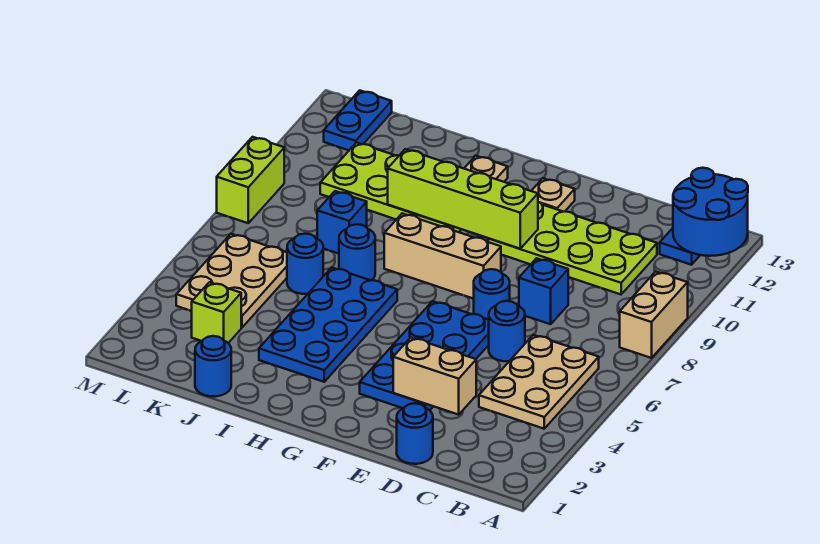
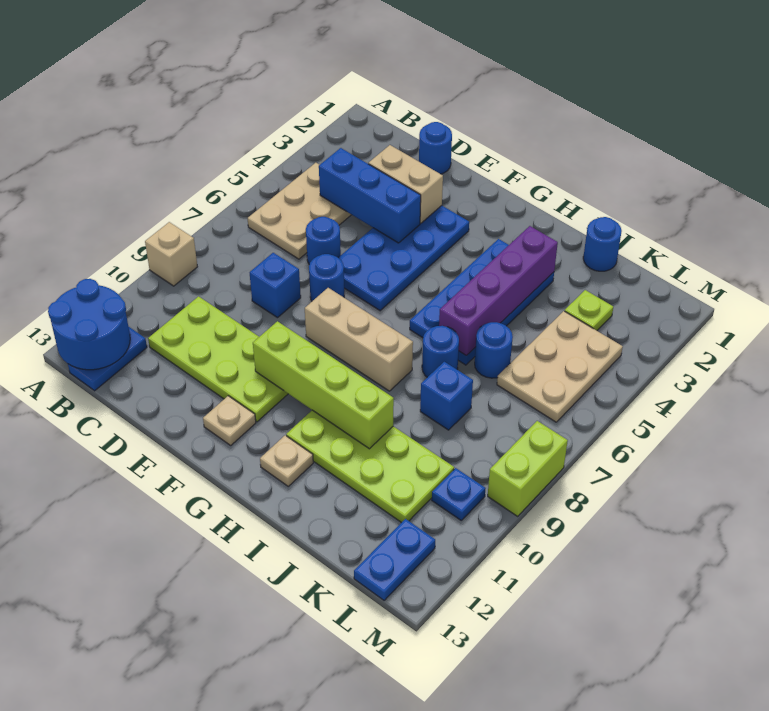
tan 1x2 brick [620,272,688,358] -> tan 1x1 brick [145,222,197,286]
none -> blue 1x3 brick [319,148,421,243]
none -> purple 1x4 brick [439,226,558,356]
lime 1x1 brick [192,282,241,343] -> lime 1x1 plate [565,290,613,331]
none -> blue 1x1 plate [432,468,486,520]

